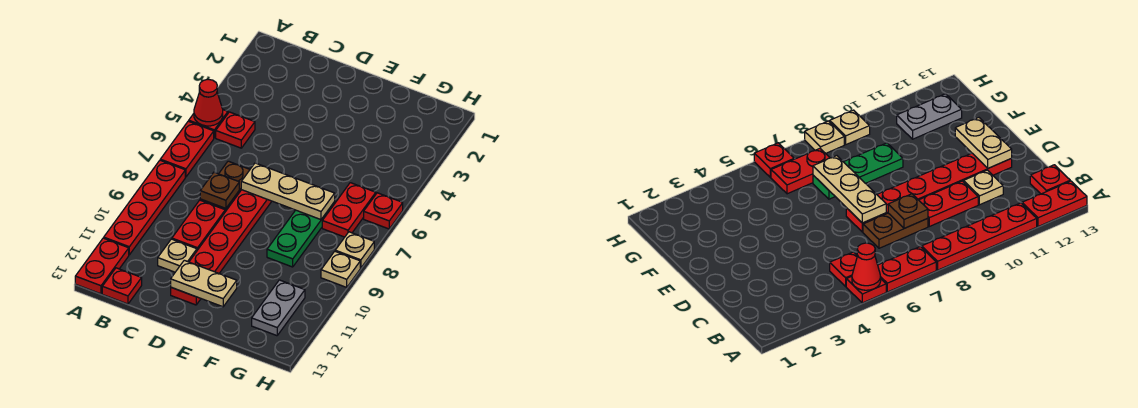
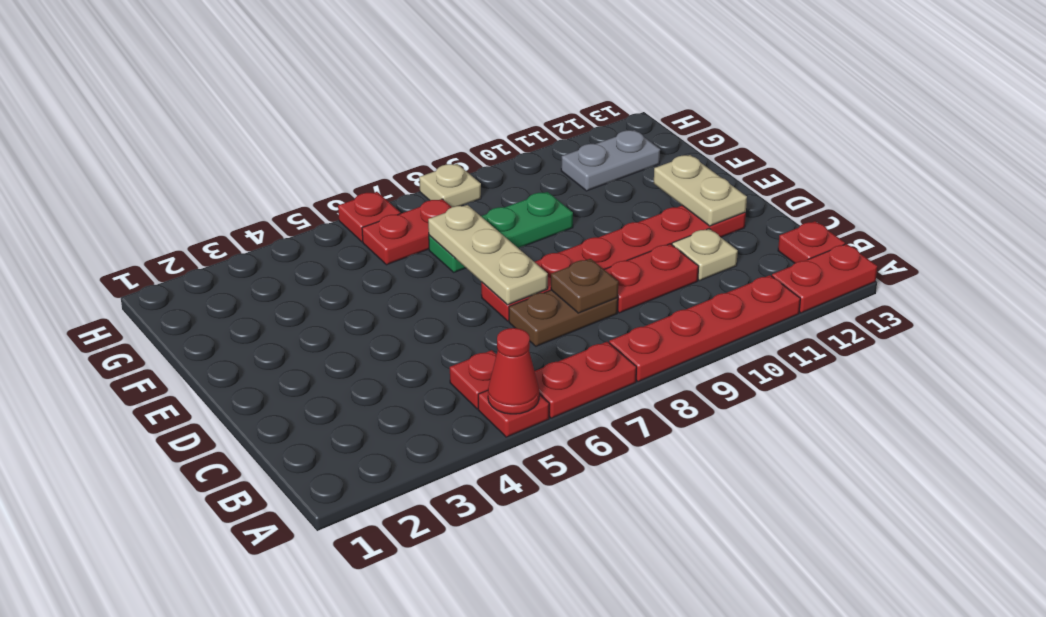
tan 1x1 plate [321,251,360,287] -> none

